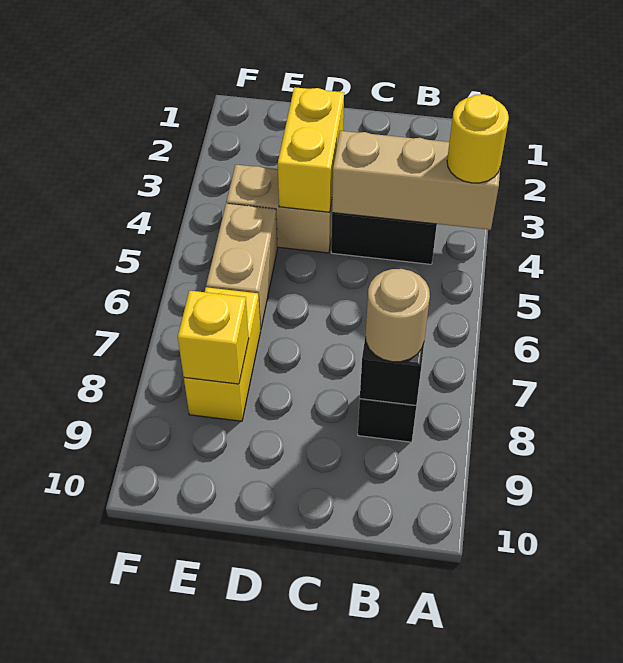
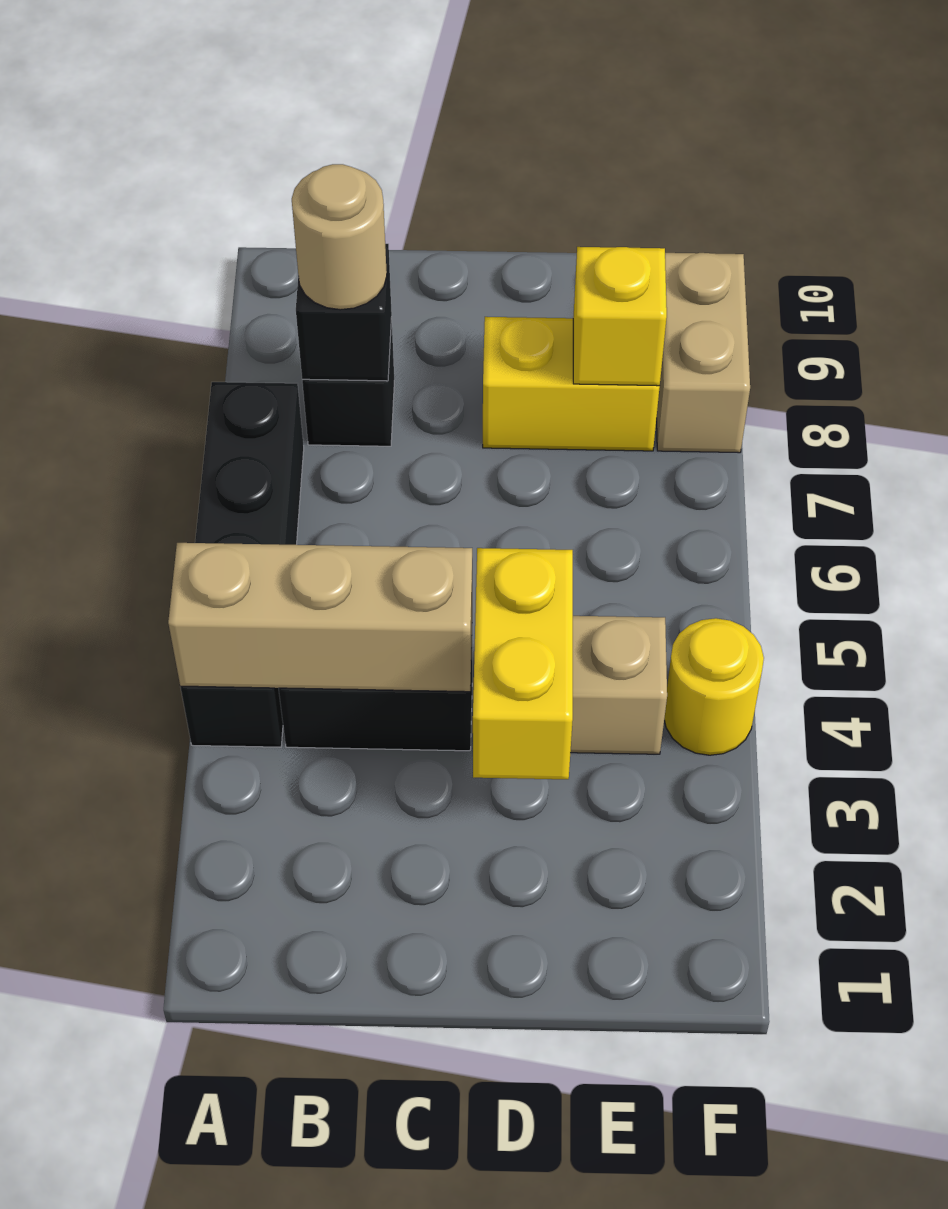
none -> black 1x4 brick [181,382,304,747]
yellow 1x1 round brick [447,94,509,183] -> yellow 1x1 round brick moved to [664,618,764,755]
tan 1x2 brick [206,203,278,330] -> tan 1x2 brick moved to [657,253,750,453]
yellow 1x2 brick [184,287,260,421] -> yellow 1x2 brick turned to [483,317,660,451]

